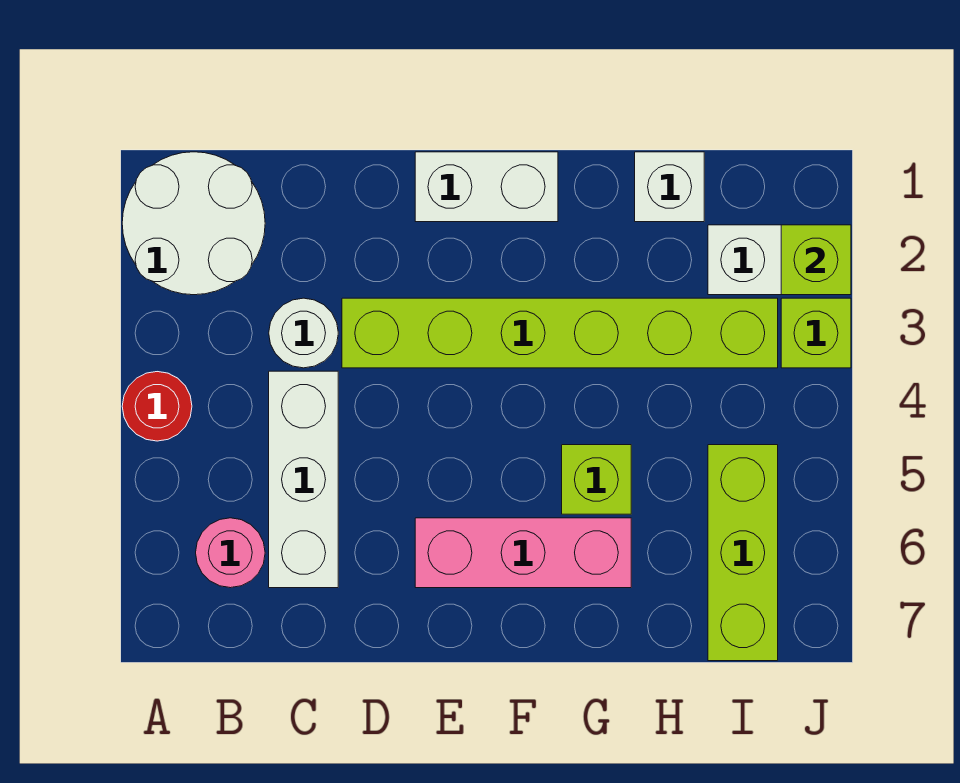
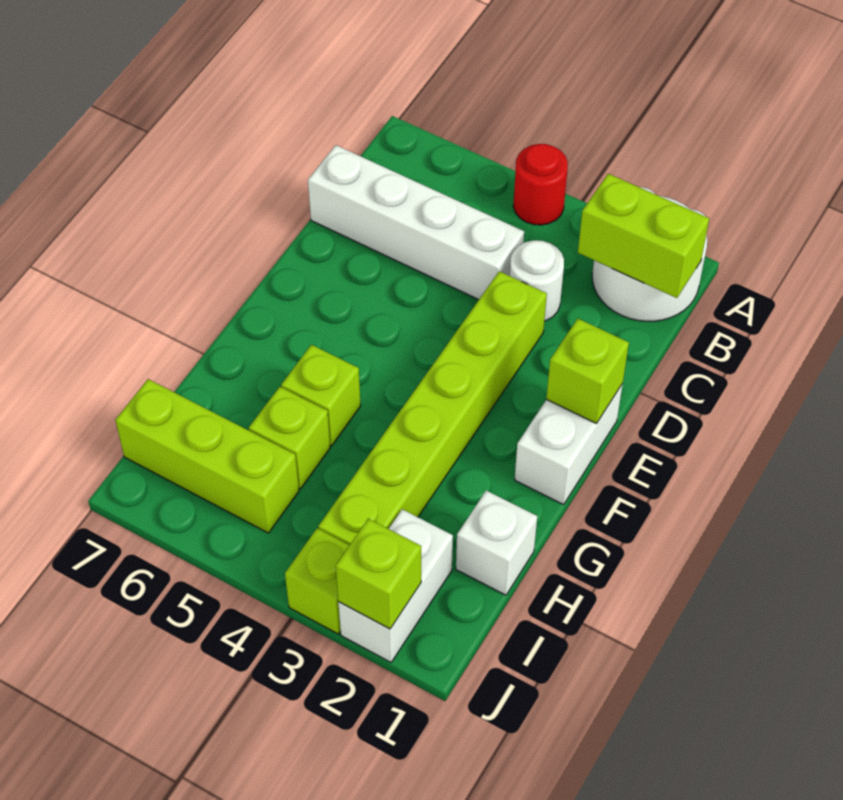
none -> lime 1x2 brick [578,174,709,298]
pink 1x1 round brick [196,518,265,588] -> none
white 1x3 brick [269,371,338,588] -> white 1x4 brick [308,145,524,300]
none -> lime 1x1 brick [546,319,629,423]
pink 1x3 brick [415,518,631,588] -> none
none -> lime 1x1 brick [249,387,330,489]

